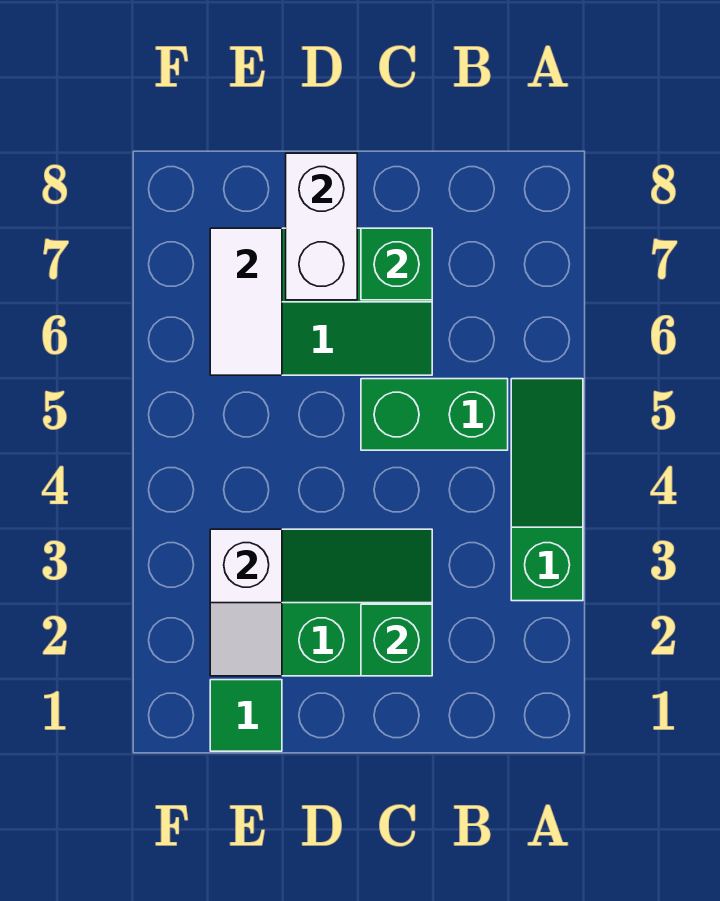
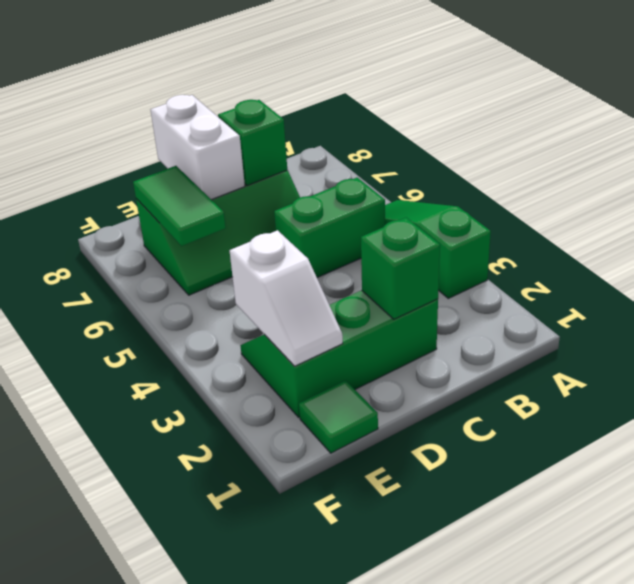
white 1x2 tile [210,228,282,375] -> green 1x2 tile [133,166,226,246]

